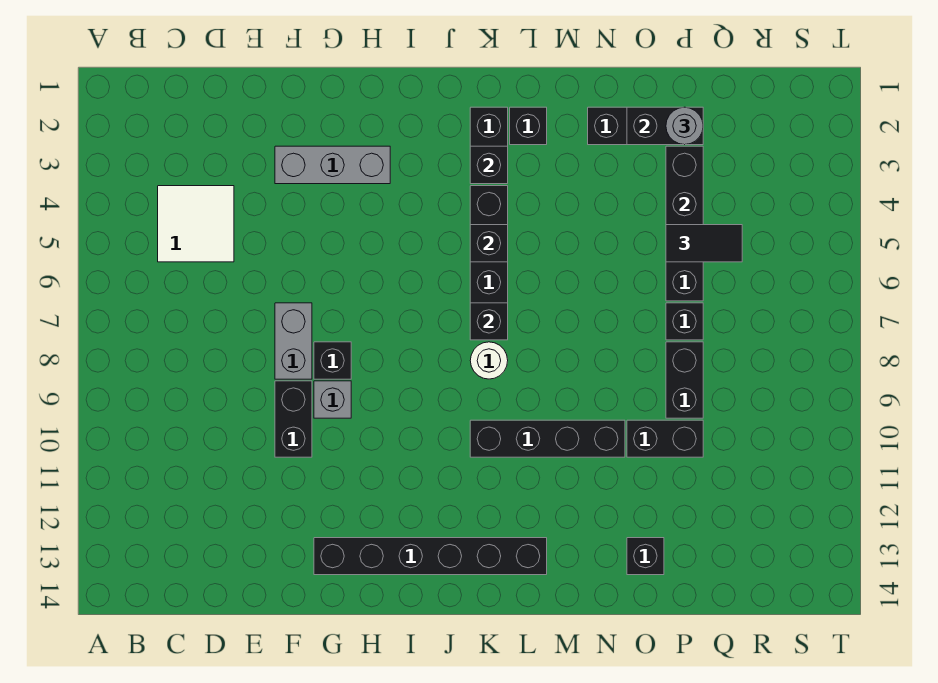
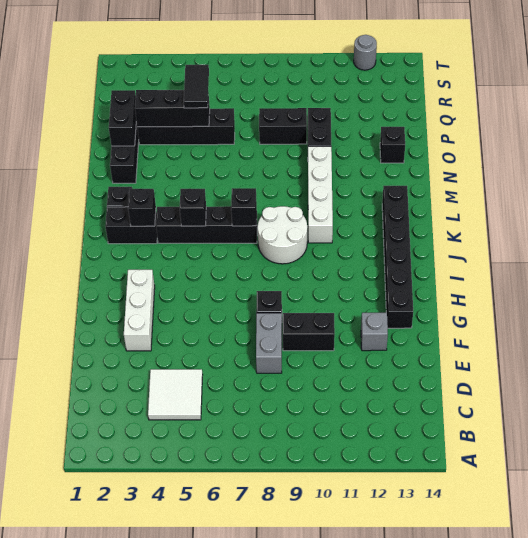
grey 1x3 brick [275,146,390,184] -> white 1x3 brick [124,270,155,351]
grey 1x2 brick [275,303,312,379] -> grey 1x2 brick turned to [256,313,282,373]
grey 1x1 brick [314,381,351,418] -> grey 1x1 brick moved to [361,313,388,351]
white 1x1 round brick [470,342,508,379] -> white 2x2 round brick [258,206,307,264]
black 1x4 brick [470,420,625,457] -> white 1x4 brick [308,146,333,243]
grey 1x1 round brick [666,107,703,145] -> grey 1x1 round brick moved to [354,35,377,70]
black 1x1 brick [666,303,703,340] -> none

